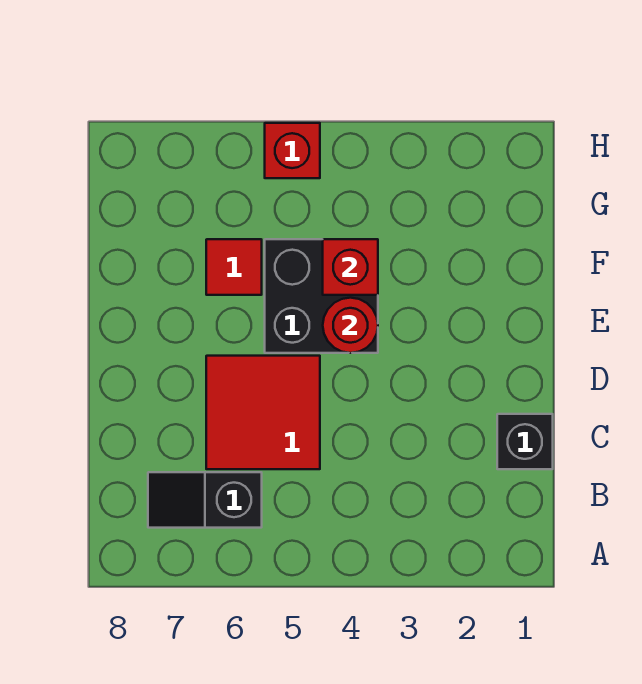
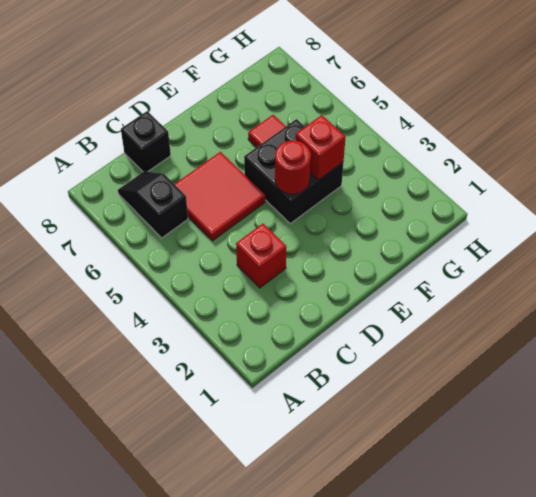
black 1x1 brick [497,414,553,469] -> black 1x1 brick moved to [121,111,171,172]
red 1x1 brick [265,123,320,178] -> red 1x1 brick moved to [236,224,286,288]

